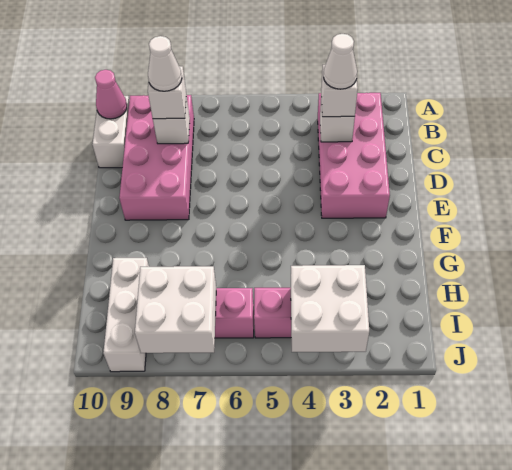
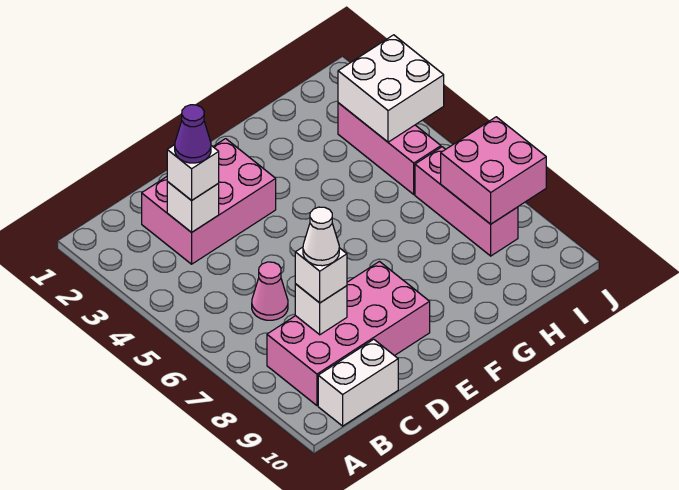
pink 2x4 brick [318,93,390,218] -> pink 2x3 brick [142,139,276,264]
pink 1x1 cone [95,70,127,119] -> pink 1x1 cone moved to [252,262,288,320]
white 1x1 cone [323,34,357,89] -> purple 1x1 cone [175,105,211,163]
white 1x3 brick [103,258,149,372] -> none
white 2x2 brick [135,266,216,353] -> pink 2x2 brick [441,117,546,224]

